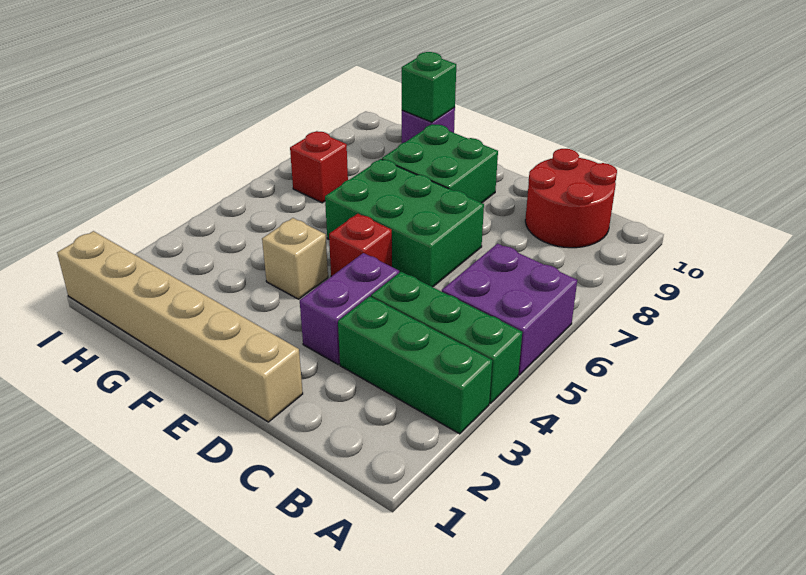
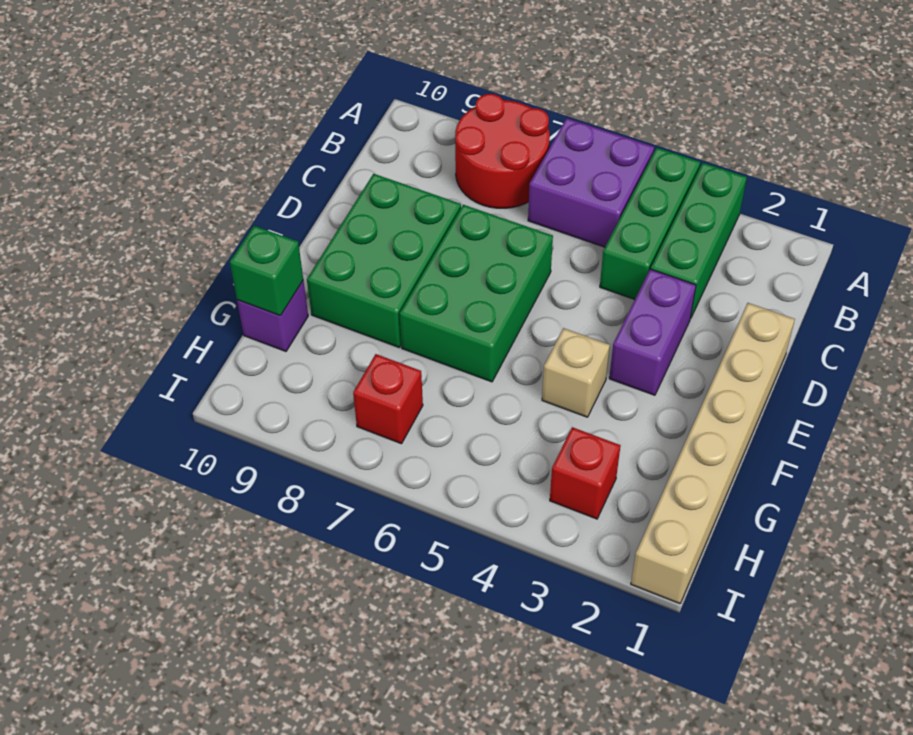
red 2x2 round brick [525,149,617,248] -> red 2x2 round brick moved to [455,94,550,208]
purple 1x2 brick [300,253,399,364] -> purple 1x2 brick turned to [609,269,696,395]
red 1x1 brick [329,214,392,276] -> red 1x1 brick moved to [550,427,621,519]
green 2x2 brick [382,124,498,203] -> green 2x3 brick [307,174,461,348]

